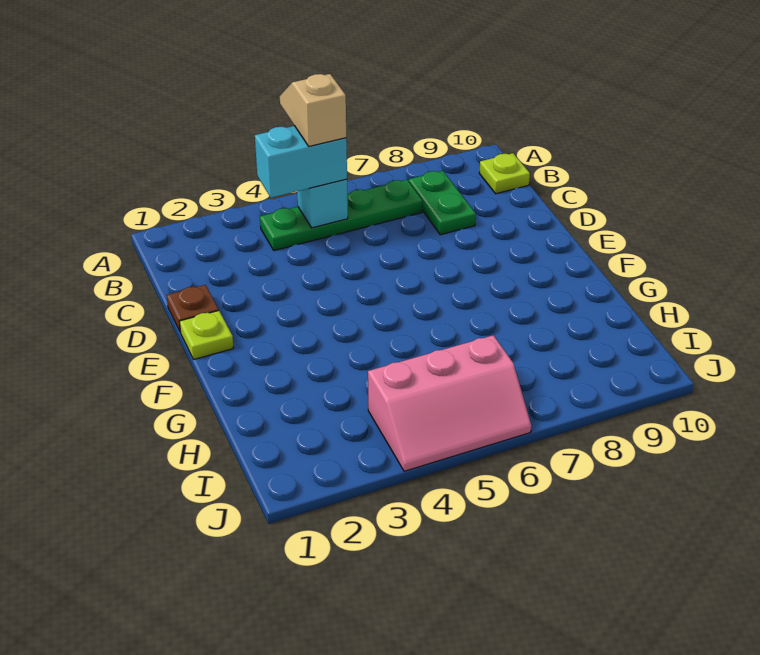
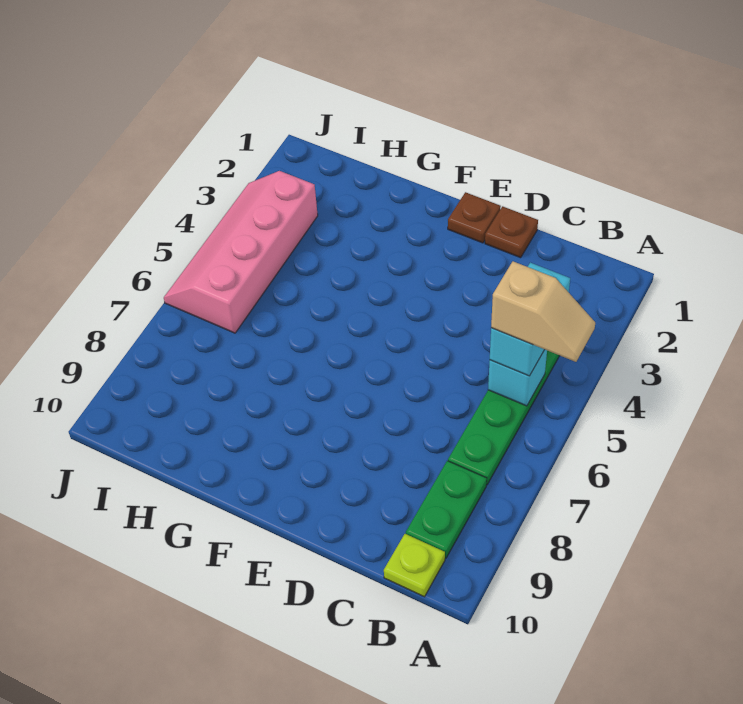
green 1x2 plate [409,171,476,235] -> green 1x2 plate turned to [406,461,487,558]
lime 1x1 plate [179,311,234,359] -> brown 1x1 plate [448,192,501,243]
pink 2x3 slope [368,335,531,471] -> pink 2x4 slope [164,171,318,333]

